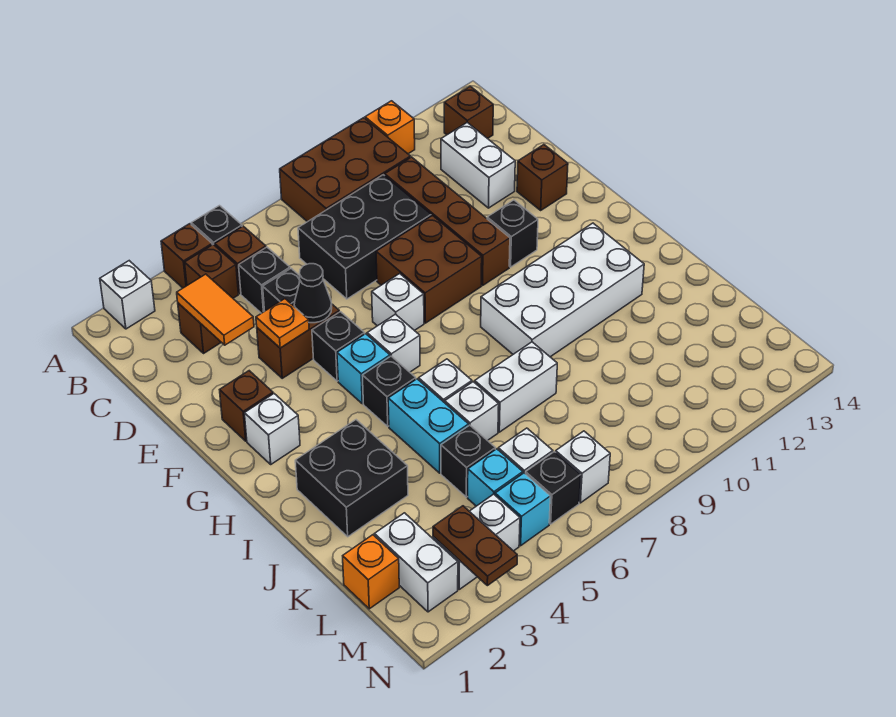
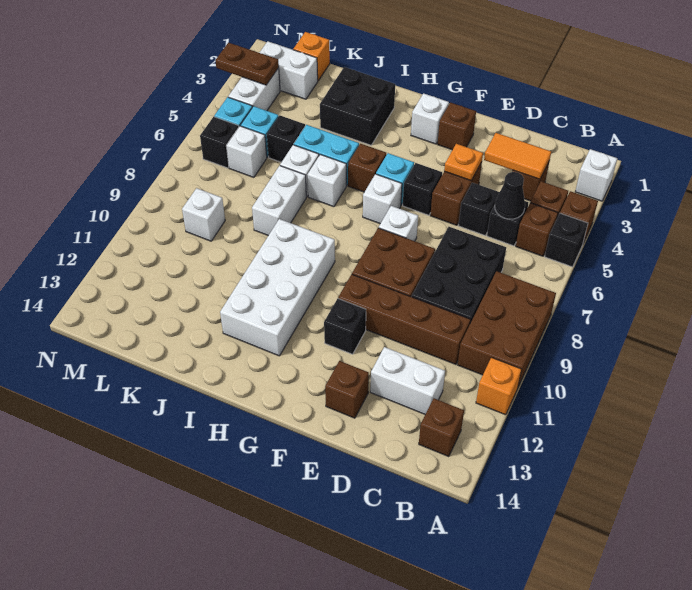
black 1x1 cone [294,264,332,323] -> black 1x1 cone moved to [495,172,525,219]
black 1x1 brick [362,356,416,426] -> brown 1x1 brick [348,144,386,192]
white 1x1 brick [556,431,610,503] -> white 1x1 brick moved to [182,188,225,241]

